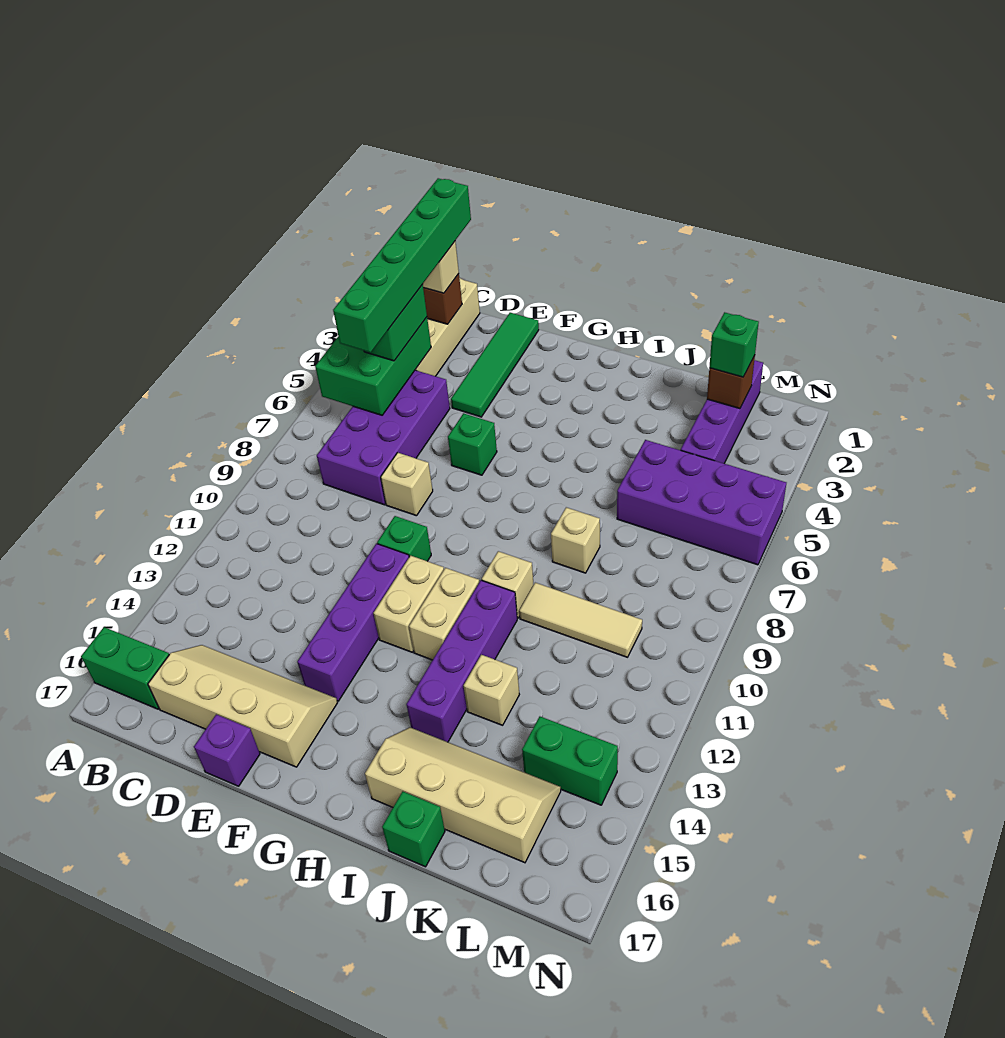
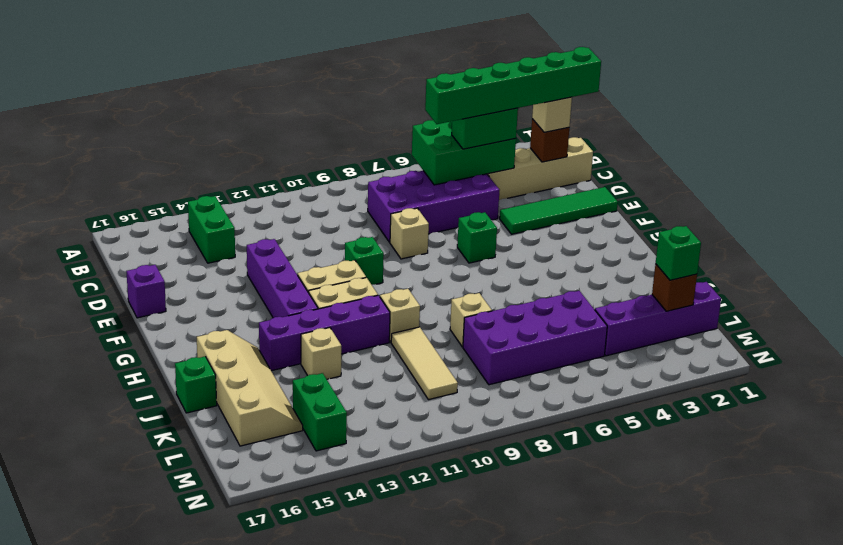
green 1x2 brick [81,627,169,709] -> green 1x2 brick moved to [188,196,235,263]
tan 2x4 slope [148,645,337,767] -> none
purple 1x4 brick [297,544,409,701] -> purple 1x4 brick turned to [247,239,318,318]
purple 2x4 brick [617,440,786,565] -> purple 2x4 brick turned to [463,291,607,385]

